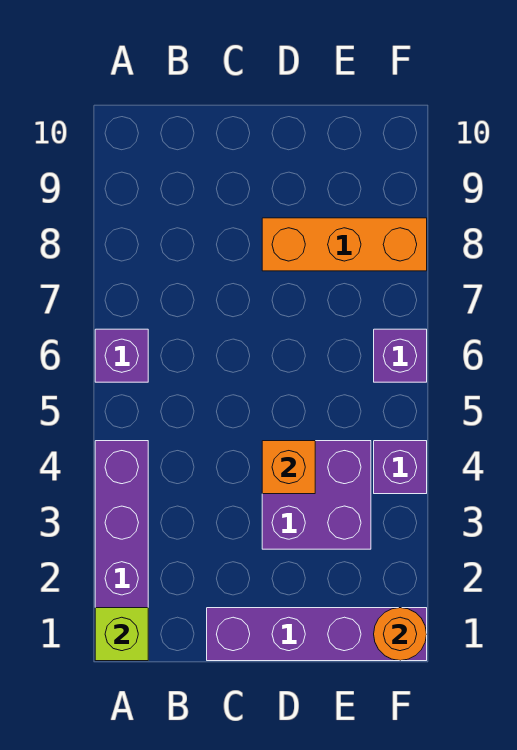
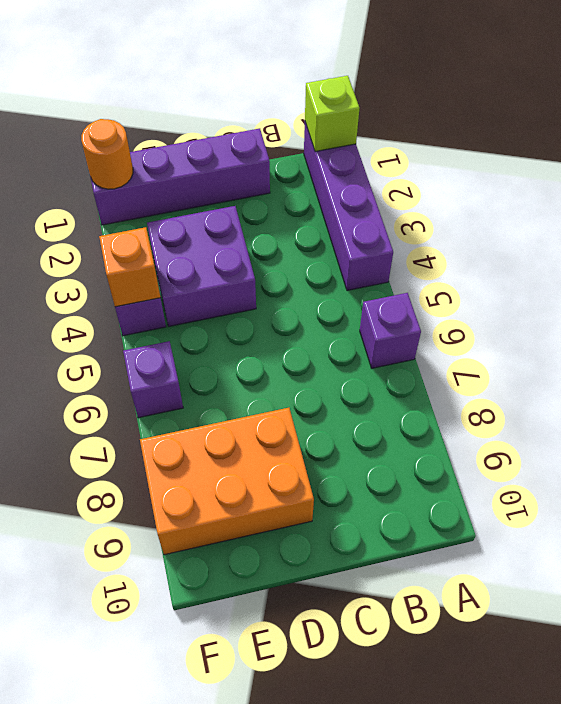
orange 1x1 brick [262,441,315,494] -> orange 1x1 brick moved to [99,227,161,307]
orange 1x3 brick [262,218,427,271] -> orange 2x3 brick [140,408,314,555]

